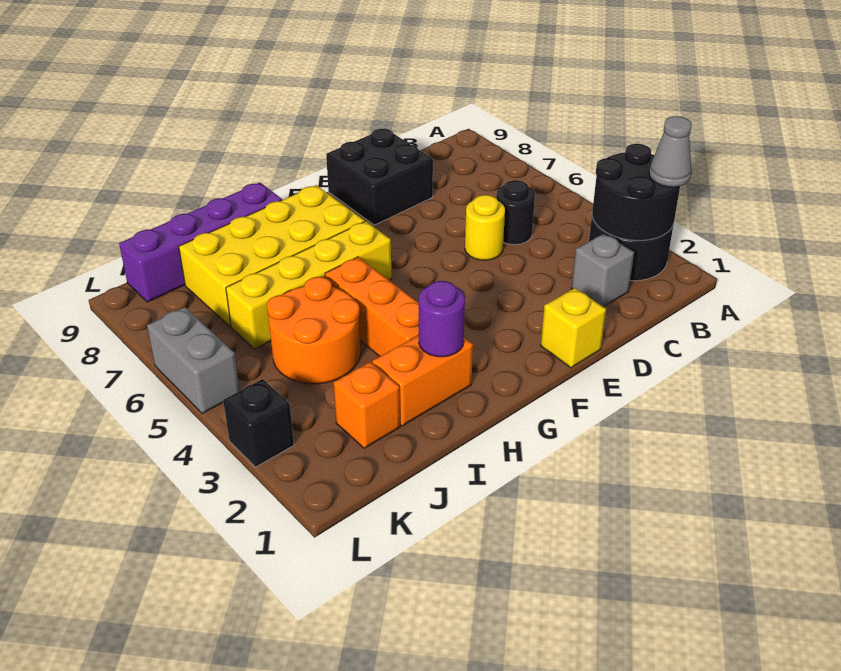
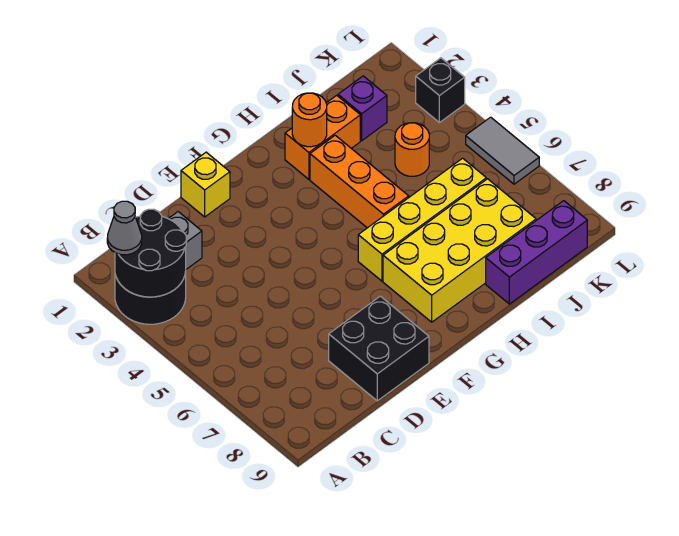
black 1x1 round brick [496,180,535,245] -> none
yellow 1x1 round brick [465,195,505,260] -> none
purple 1x1 round brick [419,281,465,357] -> orange 1x1 round brick [292,93,327,147]
purple 1x4 brick [119,182,282,302] -> purple 1x3 brick [486,201,587,304]
orange 2x2 round brick [267,277,360,384] -> orange 1x1 round brick [395,123,429,176]
orange 1x1 brick [333,362,400,448] -> purple 1x1 brick [338,76,387,141]
grey 1x2 brick [147,307,240,414] -> grey 1x2 tile [466,117,539,184]

